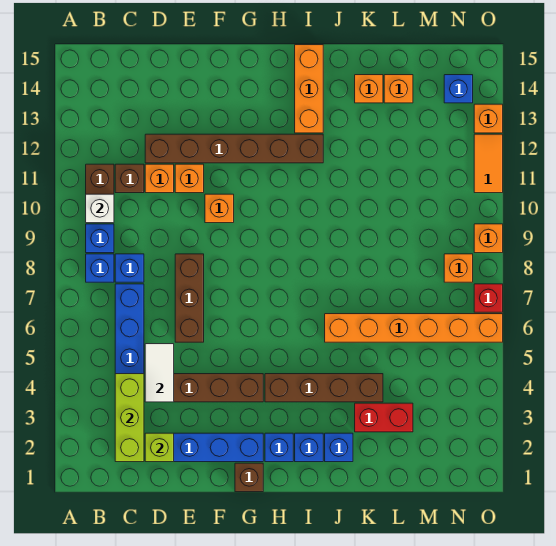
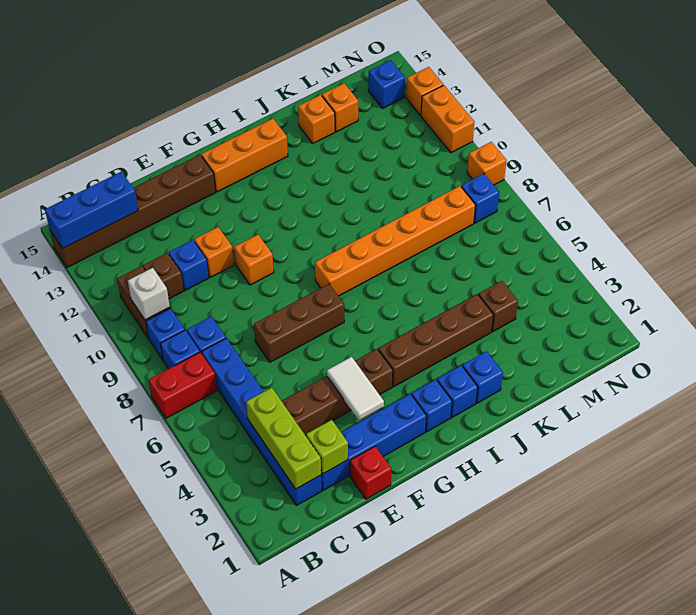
none -> blue 1x3 brick [45,172,138,249]
white 1x2 tile [145,344,174,402] -> white 1x2 tile moved to [327,357,384,420]
orange 1x1 brick [145,164,174,193] -> blue 1x1 brick [169,240,209,290]
brown 1x6 brick [145,134,323,163] -> brown 1x6 brick moved to [50,155,216,267]
brown 1x3 brick [175,254,204,342] -> brown 1x3 brick turned to [254,284,344,362]
brown 1x1 brick [235,463,263,492] -> brown 1x1 brick moved to [479,281,518,332]
orange 1x3 brick [295,45,323,133] -> orange 1x3 brick turned to [201,119,288,192]
orange 1x6 brick [325,314,503,342] -> orange 1x6 brick moved to [315,186,476,296]
red 1x2 brick [355,403,413,432] -> red 1x2 brick moved to [149,352,217,418]
orange 1x1 brick [444,254,473,282] -> blue 1x1 brick [461,174,499,223]
red 1x1 brick [474,284,503,312] -> red 1x1 brick moved to [350,446,391,499]
orange 1x2 tile [474,134,503,193] -> orange 1x2 brick [421,85,474,153]

